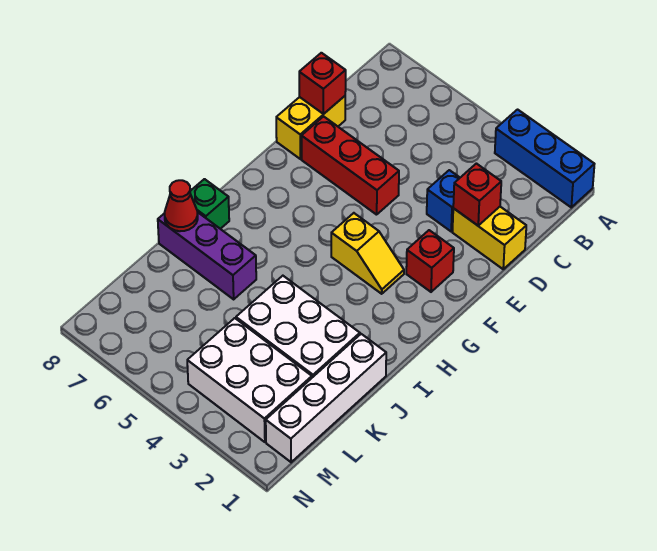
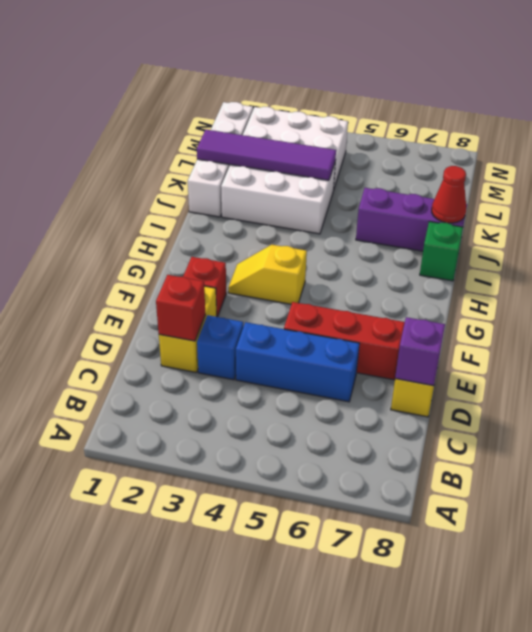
blue 1x3 brick [495,110,594,207] -> blue 1x3 brick moved to [236,322,360,402]
yellow 1x2 brick [452,207,526,269] -> yellow 1x2 brick turned to [159,286,217,373]
red 1x1 brick [299,53,346,114] -> purple 1x1 brick [395,317,445,386]
none -> purple 1x4 tile [197,130,336,180]

